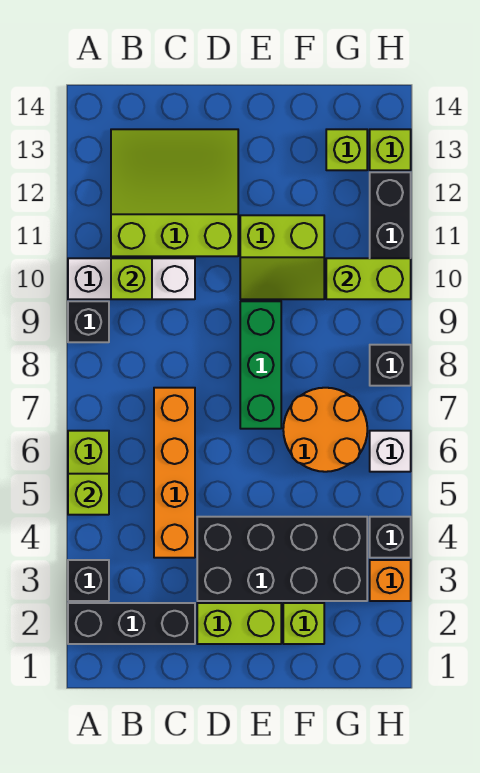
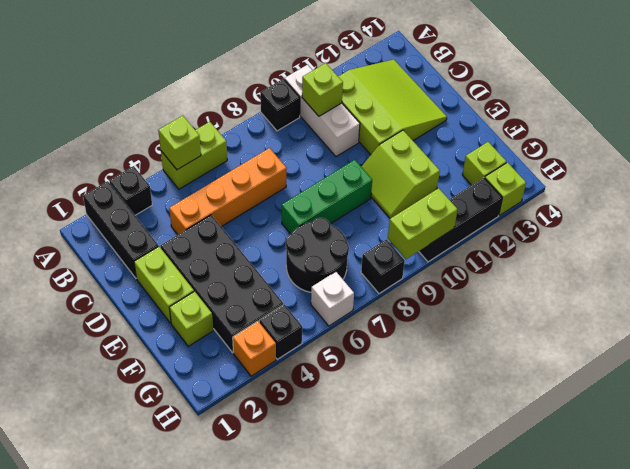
orange 2x2 round brick [283,388,367,472] -> black 2x2 round brick [286,218,349,292]
lime 1x2 brick [326,258,411,299] -> lime 1x2 brick turned to [388,188,458,259]

